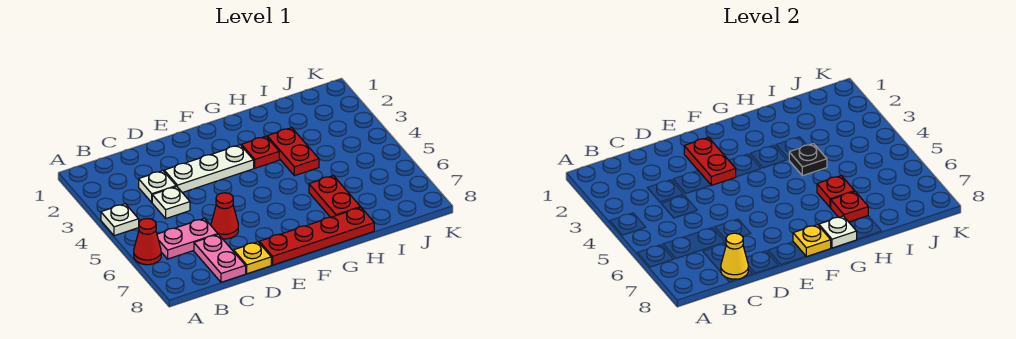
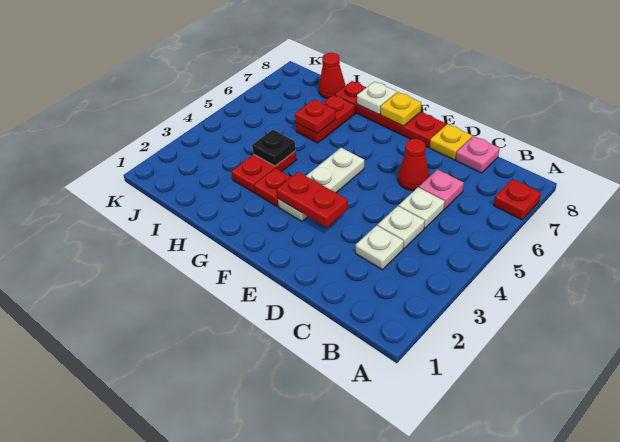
white 1x1 plate [101,204,139,236] -> white 1x1 plate moved to [399,187,445,228]
red 1x1 cone [134,219,161,265] -> red 1x1 cone moved to [319,53,345,99]
pink 1x2 plate [157,218,218,259] -> pink 1x1 plate [419,169,464,209]
pink 1x2 plate [194,234,246,282] -> pink 1x1 plate [456,136,500,173]
yellow 1x1 cone [721,233,748,279] -> none
white 1x3 plate [164,145,254,193] -> white 1x3 plate turned to [278,148,364,221]
red 1x2 plate [684,138,736,185] -> red 1x2 plate turned to [276,172,348,227]
red 1x1 plate [830,192,868,222] -> red 1x1 plate moved to [494,179,541,220]

